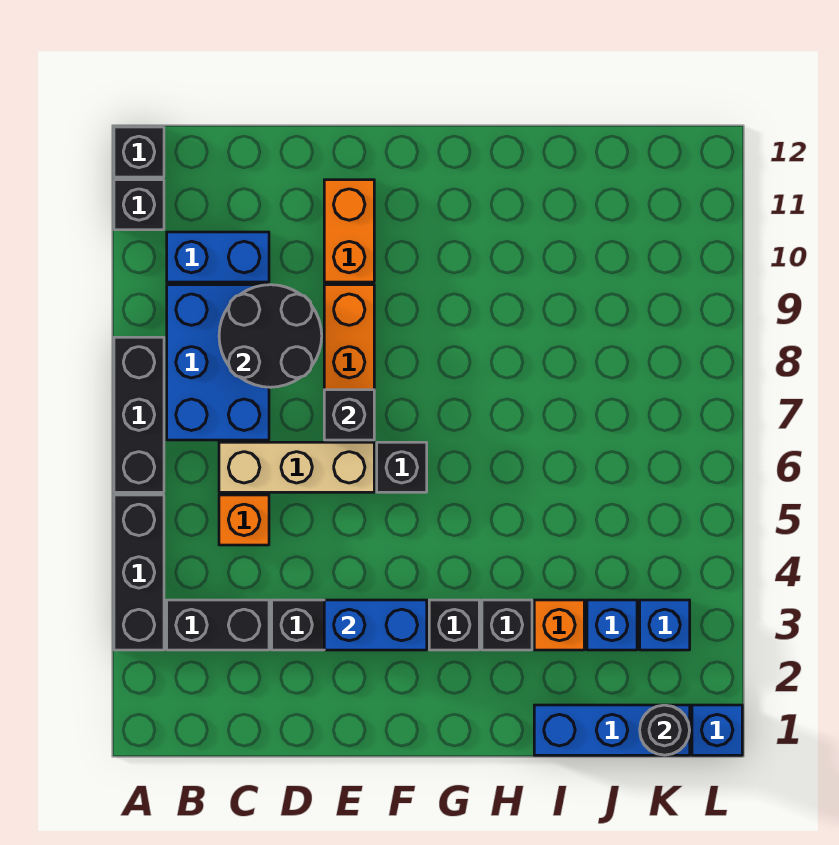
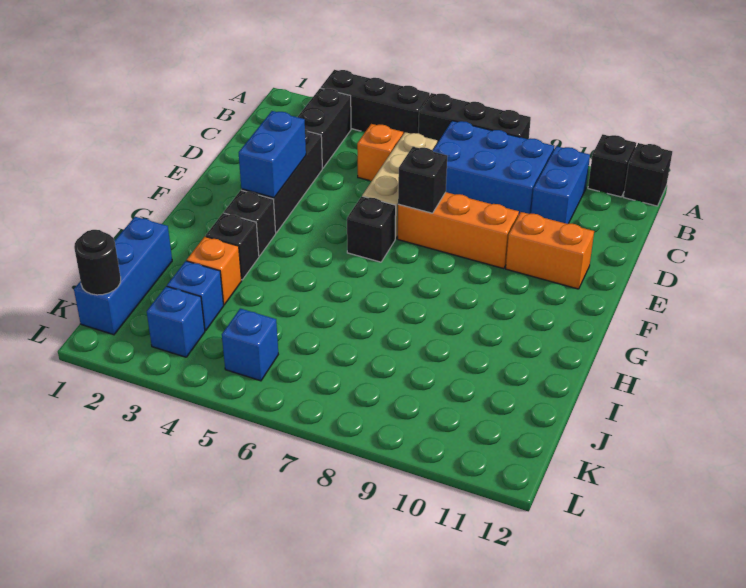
black 2x2 round brick [219,285,322,387] -> none
blue 1x1 brick [692,705,742,755] -> blue 1x1 brick moved to [222,308,278,381]

